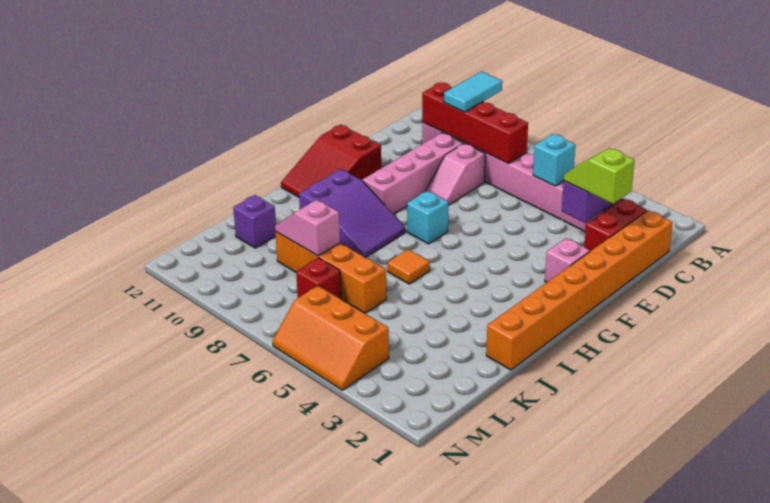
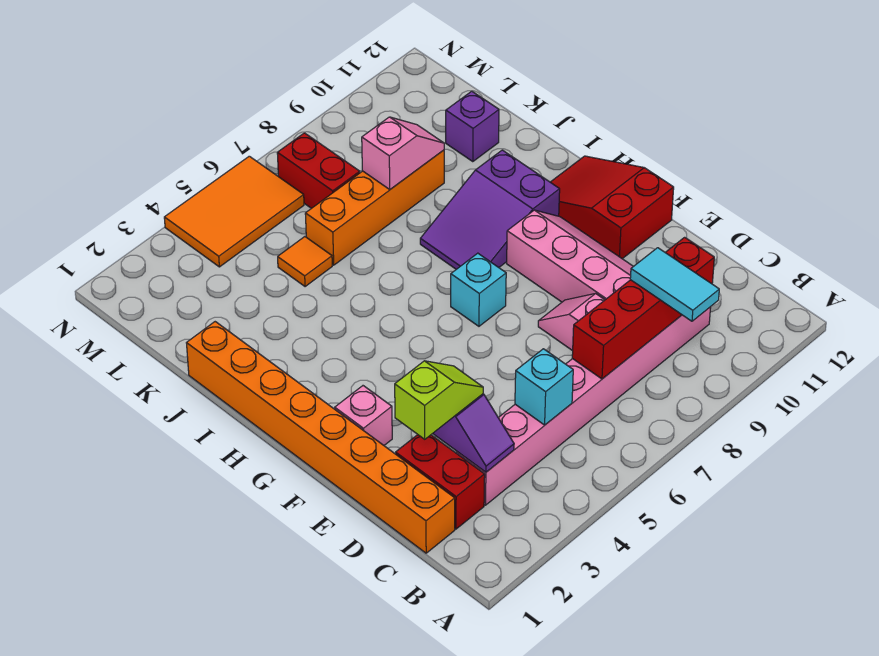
orange 1x1 tile [387,249,430,284] -> orange 1x1 tile moved to [278,237,332,287]
red 1x1 brick [296,258,341,299] -> red 1x2 brick [277,133,360,208]
orange 2x3 slope [273,286,389,390] -> orange 2x3 tile [164,156,304,267]

